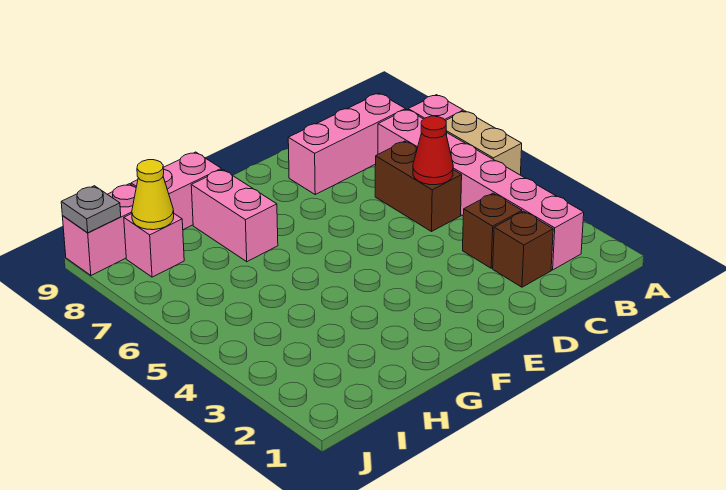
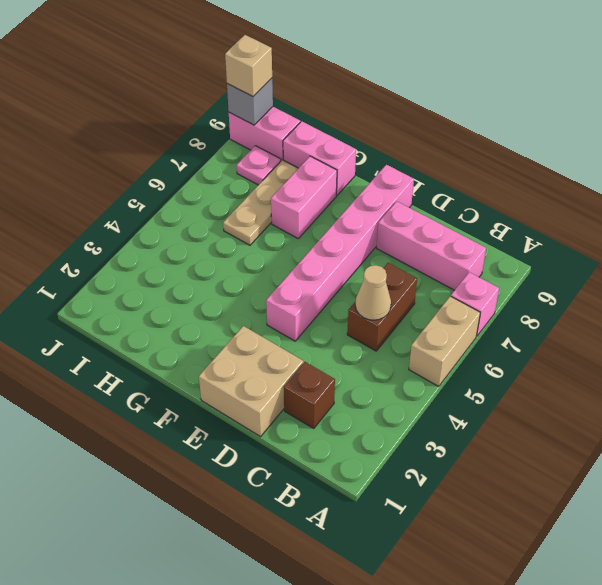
pink 1x6 brick [378,109,584,270] -> pink 1x6 brick moved to [266,165,414,341]
brown 1x1 brick [463,193,522,268] -> none
red 1x1 cone [413,116,453,185] -> tan 1x1 cone [355,265,391,320]
none -> tan 2x2 brick [199,326,303,437]
none -> tan 1x3 plate [223,160,298,245]
pink 1x1 brick [124,214,184,277] -> pink 1x1 plate [237,146,281,185]
yellow 1x1 cone [132,160,174,230] -> none
grey 1x1 plate [61,186,121,233] -> grey 1x1 brick [227,78,273,125]
none -> tan 1x1 brick [225,35,272,97]

